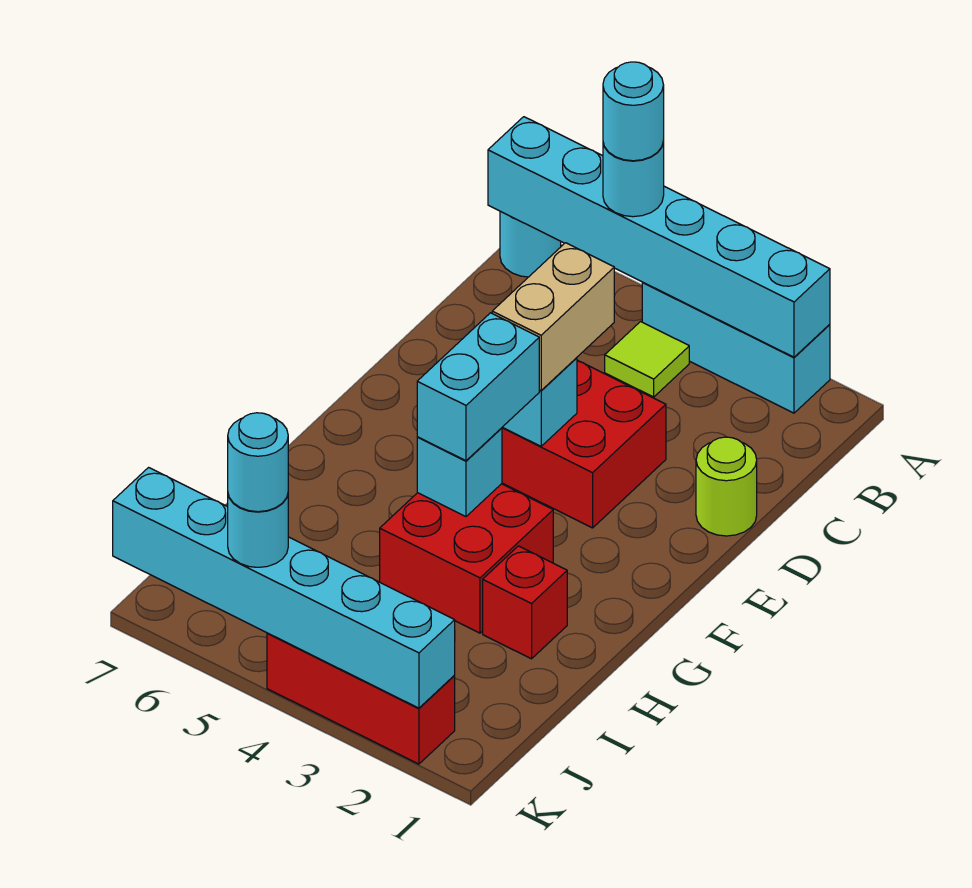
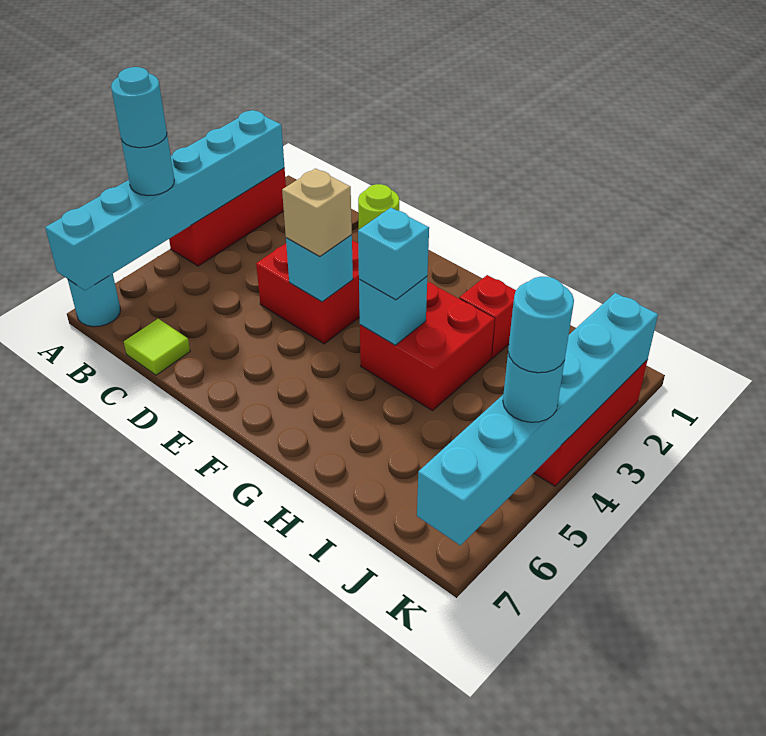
cyan 1x3 brick [642,283,830,413] -> red 1x3 brick [169,168,286,266]
lime 1x1 tile [605,322,689,397] -> lime 1x1 tile moved to [124,319,190,375]
tan 1x2 brick [492,243,614,390] -> tan 1x1 brick [282,169,352,257]
cyan 1x2 brick [417,313,539,461] -> cyan 1x1 brick [358,208,429,300]

